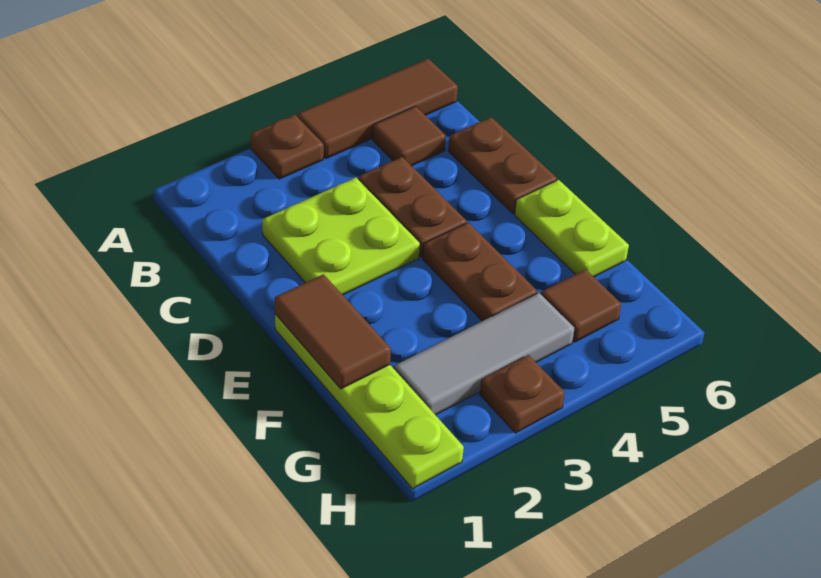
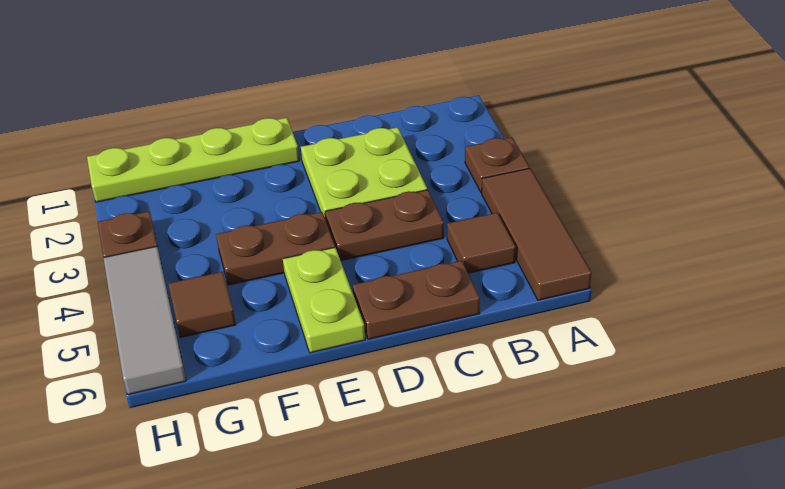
brown 1x2 tile [275,274,391,389] -> none
lime 1x2 plate [515,180,629,277] -> lime 1x2 plate turned to [283,248,365,353]
grey 1x3 tile [394,293,575,415] -> grey 1x3 tile moved to [104,246,186,395]

